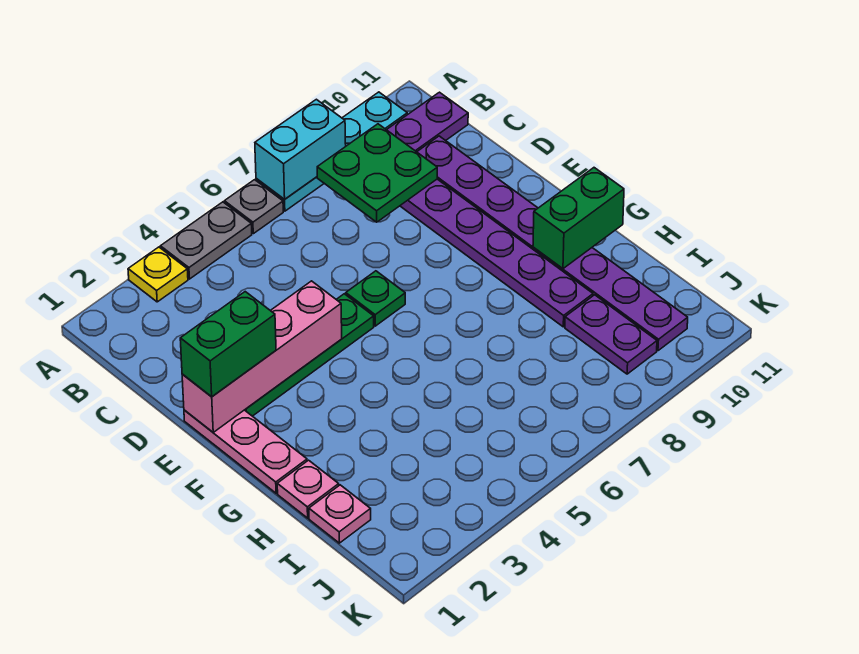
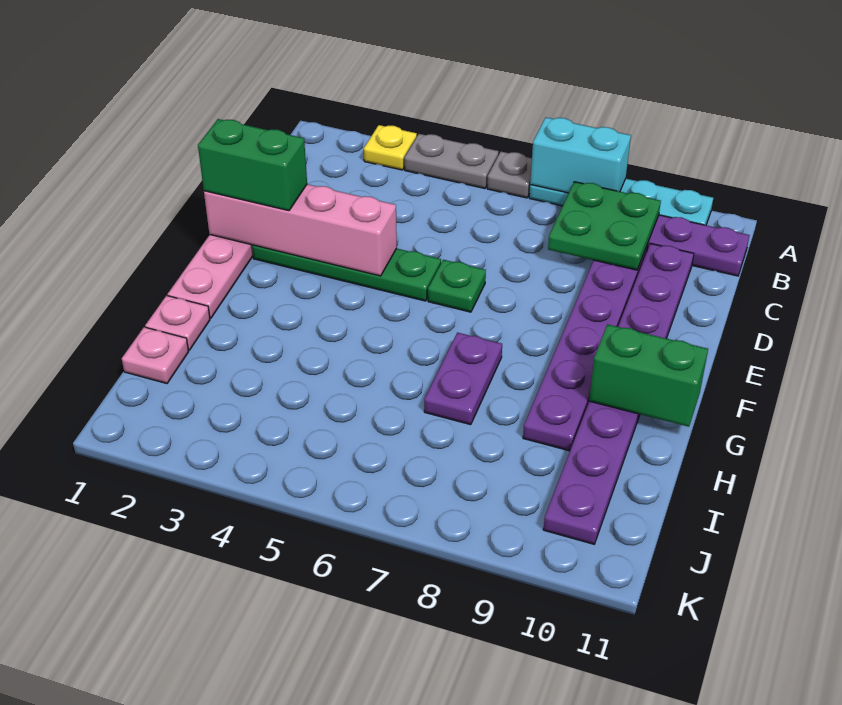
purple 1x2 plate [565,295,657,374] -> purple 1x2 plate moved to [424,333,502,425]

